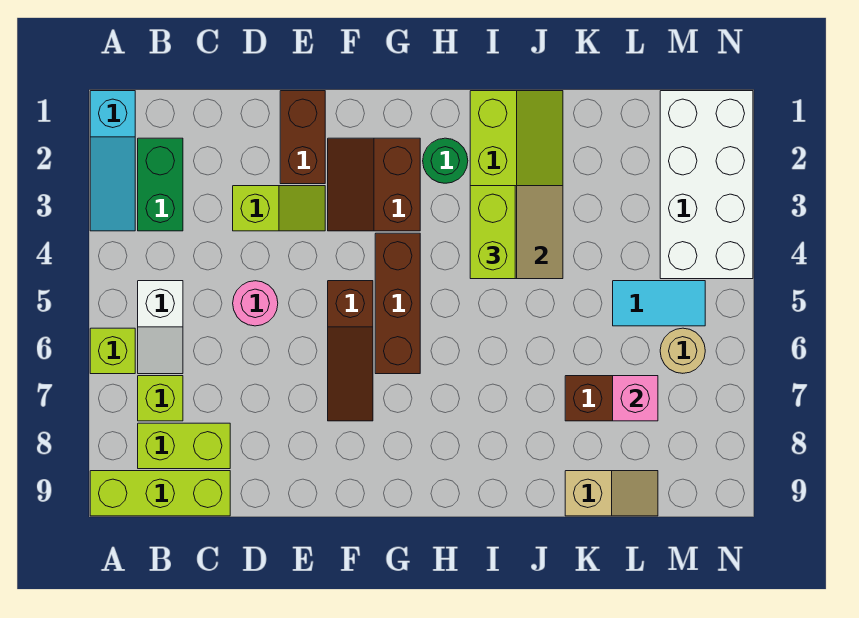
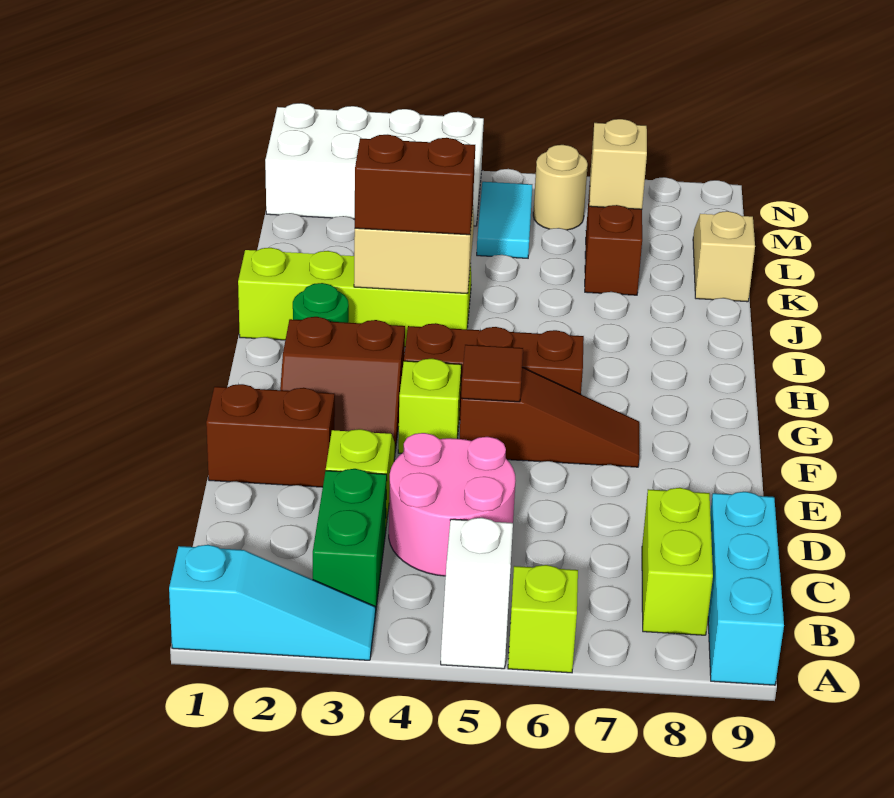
lime 1x3 brick [90,471,230,516] -> cyan 1x3 brick [708,492,784,685]
green 1x2 brick [138,138,183,231] -> green 1x2 brick turned to [313,469,387,615]
white 1x2 slope [138,281,183,374] -> white 1x2 slope turned to [441,518,513,669]
lime 1x1 brick [138,376,183,421] -> lime 1x1 brick moved to [398,359,461,453]
pink 1x1 round brick [233,281,278,326] -> pink 2x2 round brick [389,433,516,576]
none -> brown 1x1 tile [461,345,523,402]
lime 1x2 brick [470,186,515,279] -> brown 1x2 brick [354,135,475,235]
pink 1x1 brick [613,376,658,421] -> tan 1x1 brick [589,119,647,209]

